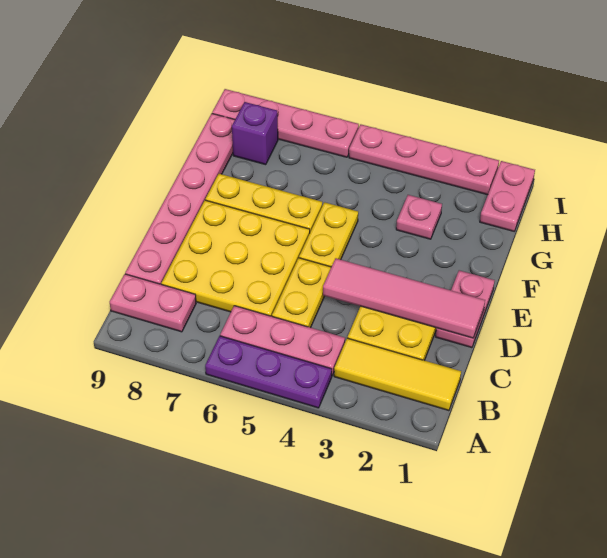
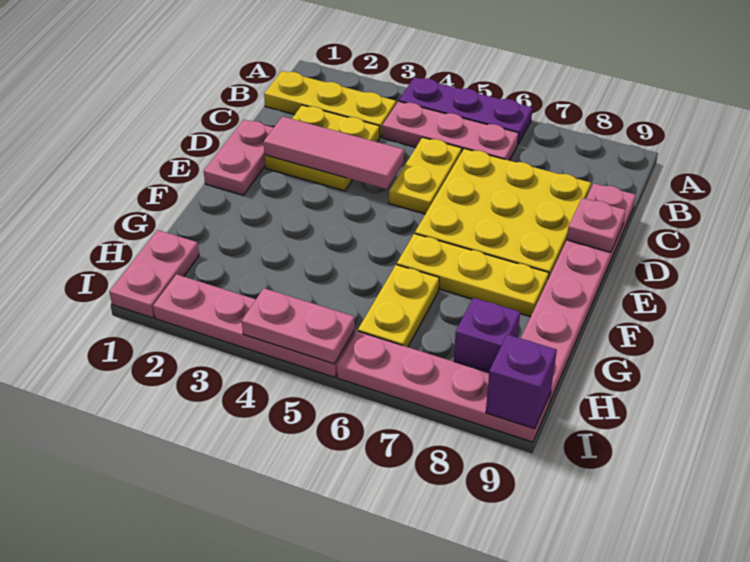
yellow 1x3 tile [334,338,461,411] -> yellow 1x3 plate [264,71,396,137]
pink 1x2 plate [110,274,196,332] -> pink 1x2 plate moved to [242,288,355,364]
pink 1x4 tile [323,258,485,338] -> pink 1x3 tile [264,116,404,189]
yellow 1x2 plate [299,202,358,267] -> yellow 1x2 plate moved to [358,265,439,347]
pink 1x1 plate [396,195,442,239] -> pink 1x1 plate moved to [567,198,626,252]
none -> purple 1x1 brick [486,334,557,429]

